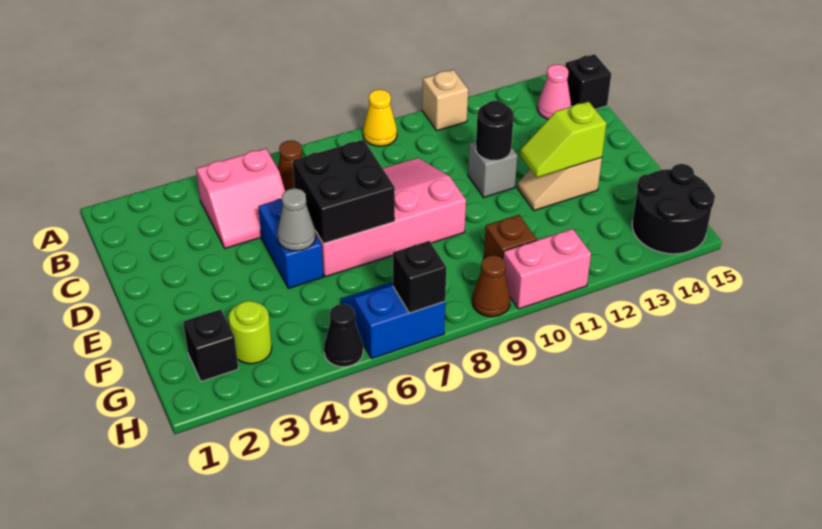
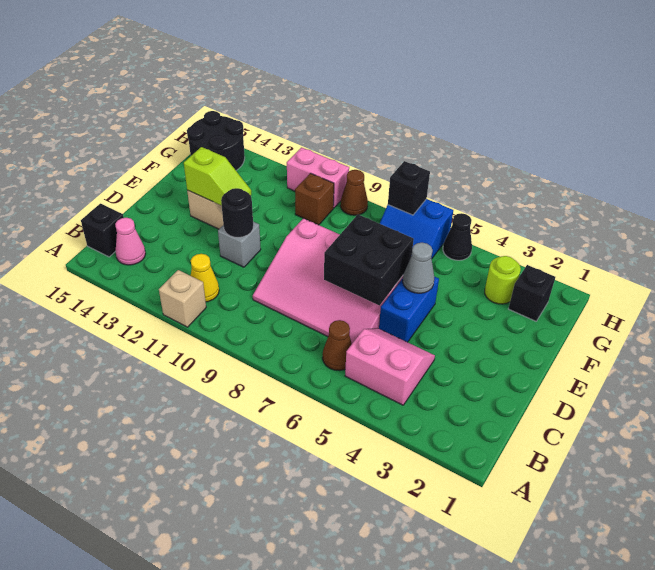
yellow 1x1 cone [363,90,397,146] -> yellow 1x1 cone moved to [191,254,219,302]

